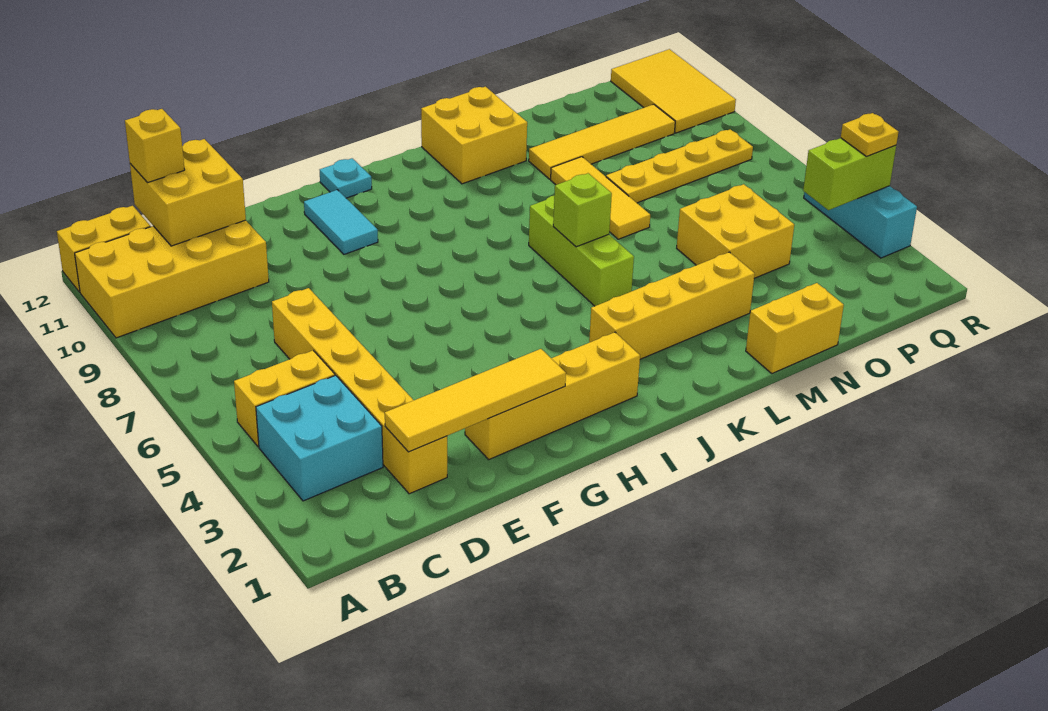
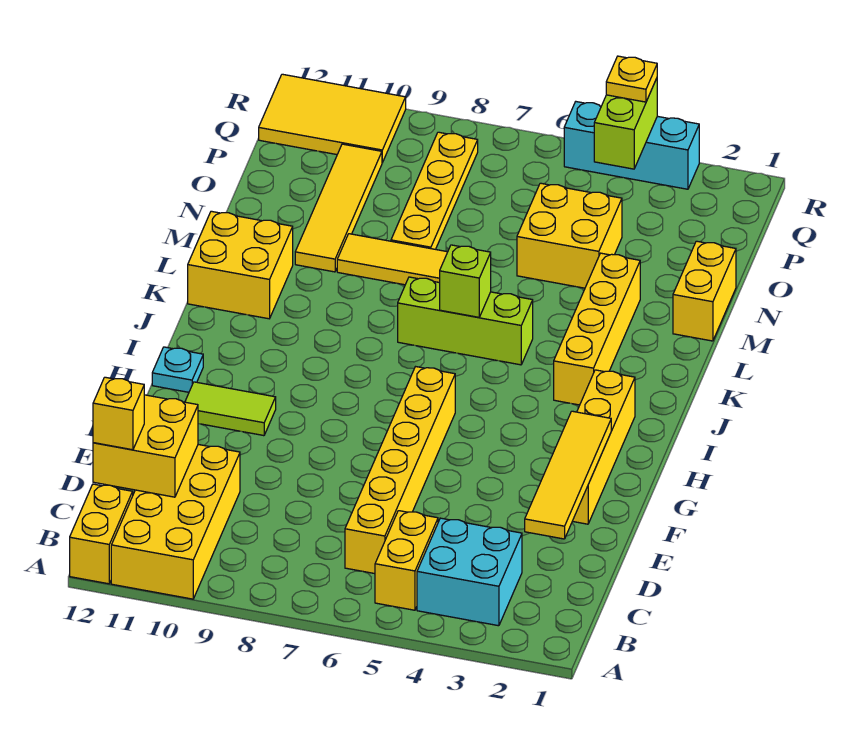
yellow 1x6 brick [272,288,447,494] -> yellow 1x6 brick turned to [345,367,455,574]
cyan 1x2 tile [304,190,378,254] -> lime 1x2 tile [185,382,276,436]

